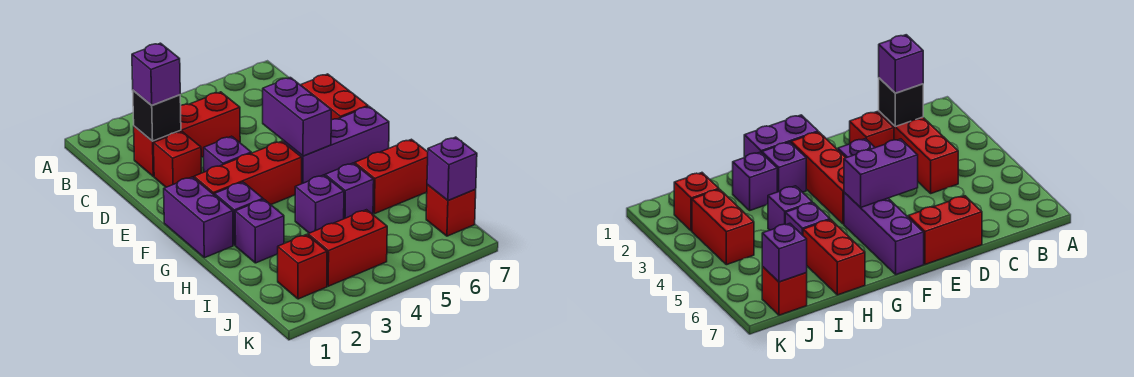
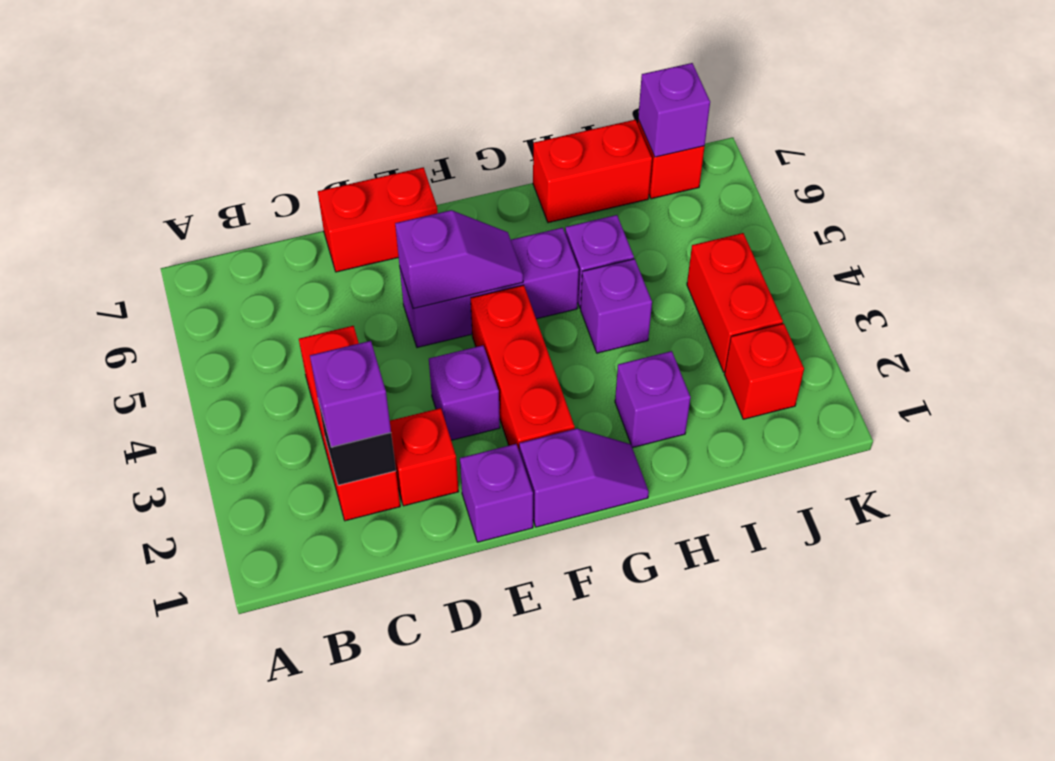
purple 1x2 brick [263,78,331,156] -> purple 1x2 slope [395,210,523,308]
purple 1x2 brick [164,177,233,258] -> purple 1x2 slope [519,429,649,527]
purple 1x3 brick [283,107,389,184] -> purple 1x3 brick turned to [400,228,579,348]
purple 1x1 brick [215,182,263,245] -> purple 1x1 brick moved to [460,444,533,542]
red 1x2 brick [355,139,428,214] -> red 1x2 brick turned to [533,120,652,223]

